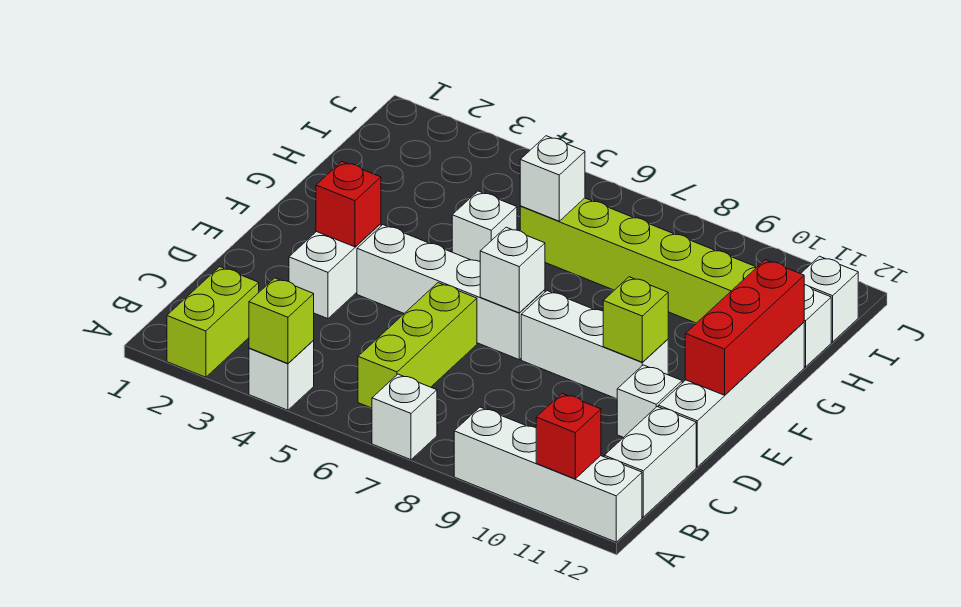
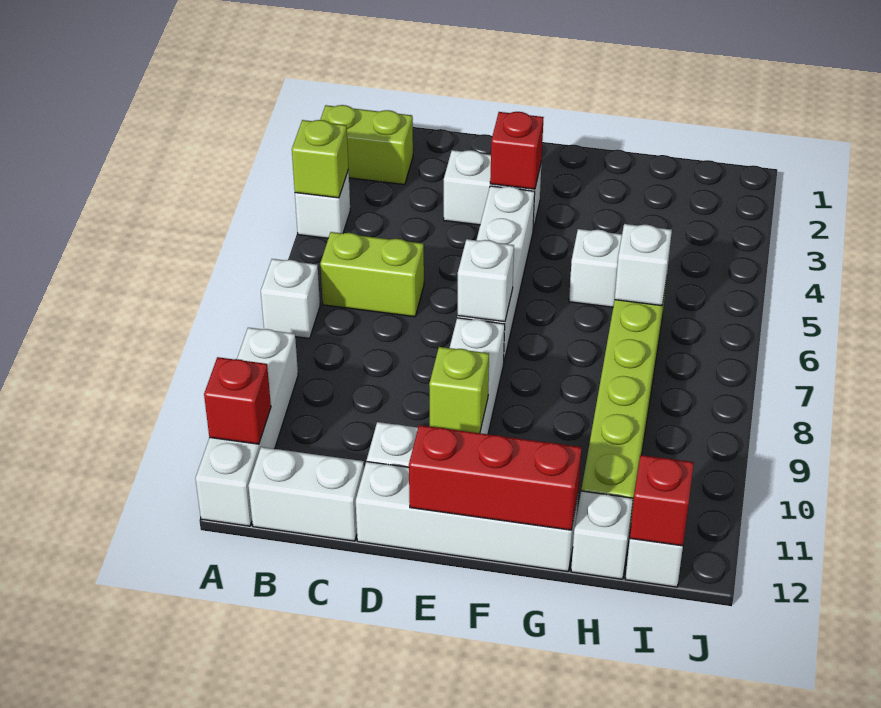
lime 1x3 brick [358,283,477,408] -> lime 1x2 brick [320,232,424,317]
none -> red 1x1 brick [630,455,694,546]

